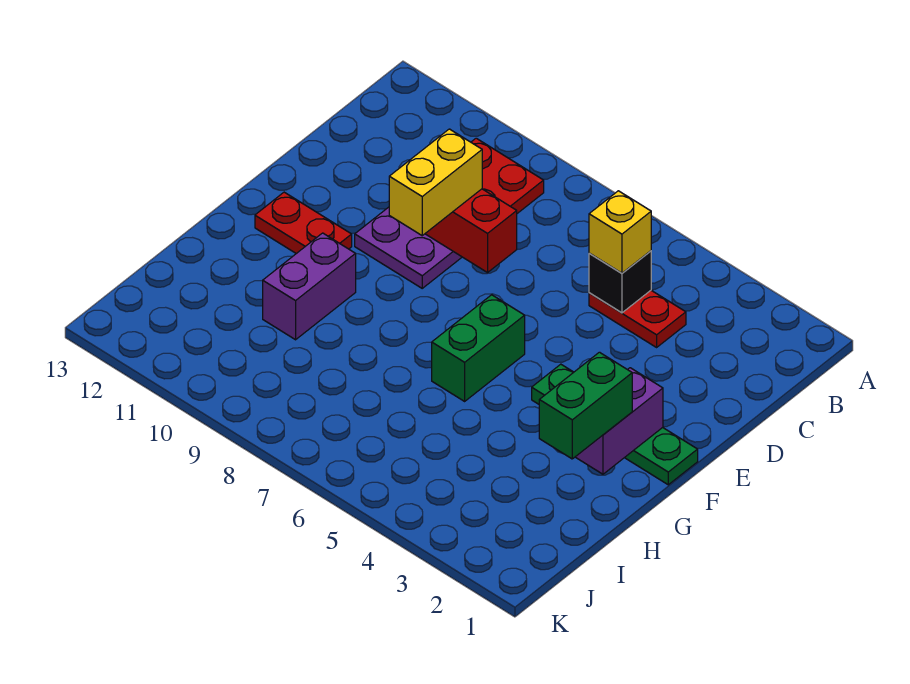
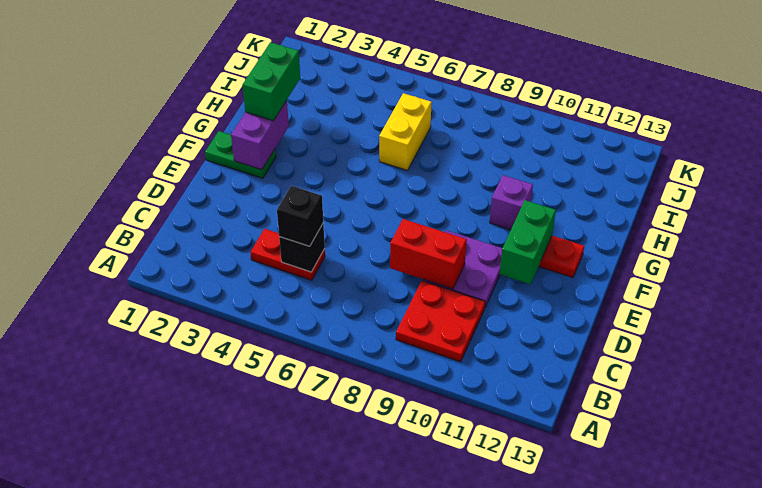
yellow 1x1 brick [589,191,651,273] -> black 1x1 brick [277,186,323,246]
yellow 1x2 brick [389,129,482,236] -> yellow 1x2 brick moved to [379,93,432,170]
green 1x4 plate [532,364,698,485] -> green 1x2 plate [205,131,276,178]
green 1x2 brick [432,295,525,401] -> green 1x2 brick moved to [500,200,556,284]
purple 1x2 brick [263,233,356,340] -> purple 1x1 brick [490,175,533,230]

